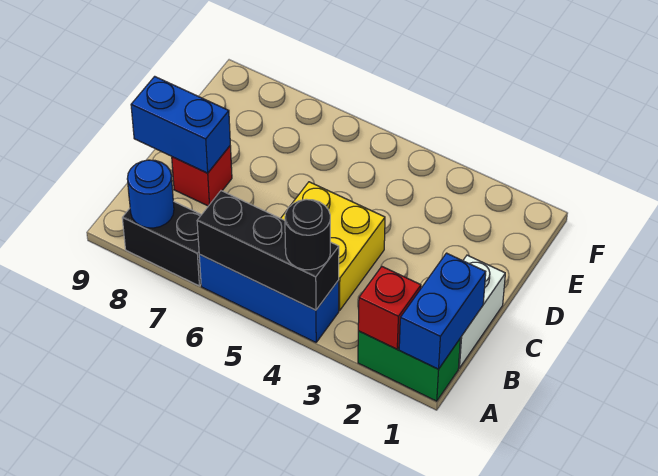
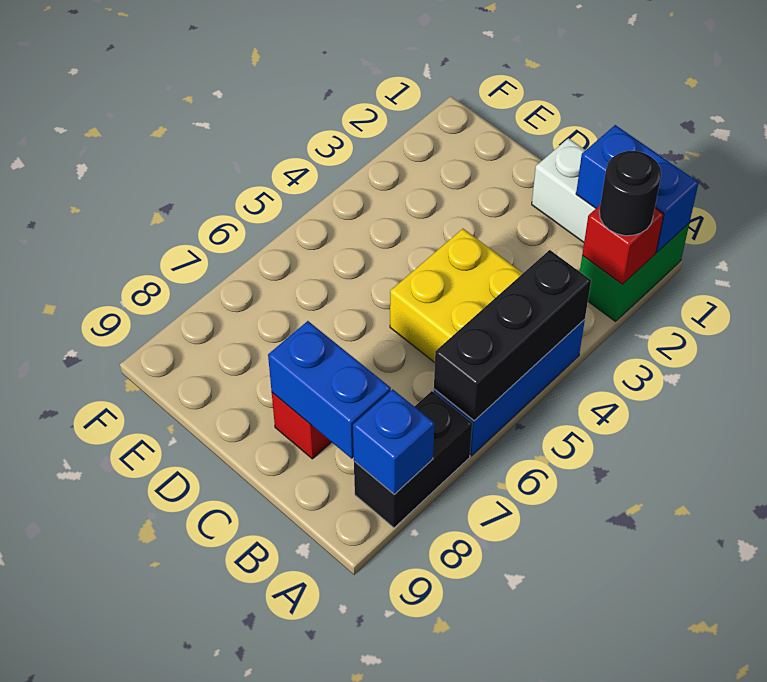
black 1x1 round brick [285,199,330,270] -> black 1x1 round brick moved to [599,151,661,236]
blue 1x1 round brick [127,160,174,228] -> blue 1x1 brick [353,389,435,495]
blue 1x2 brick [131,76,230,173] -> blue 1x2 brick turned to [268,321,391,459]

